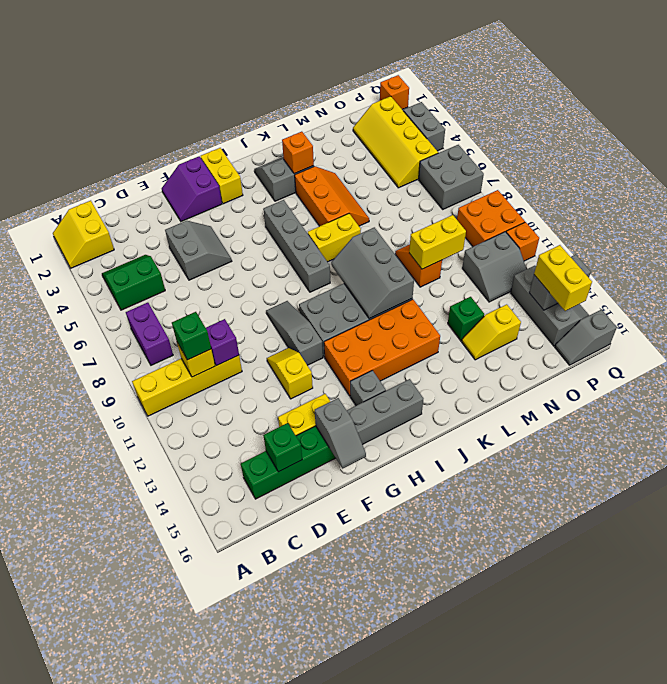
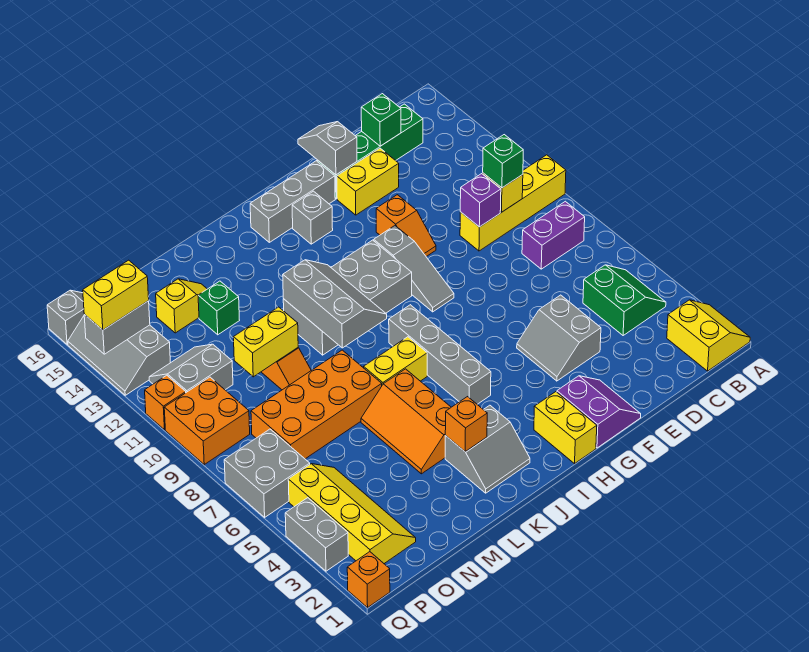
green 2x2 slope [102,255,165,310] -> green 2x2 slope turned to [583,265,666,336]
purple 1x2 brick [126,303,173,365] -> purple 1x2 brick turned to [522,201,585,269]
yellow 1x2 slope [267,348,313,399] -> orange 1x2 slope [376,195,436,257]
orange 2x4 brick [324,299,440,396] -> orange 2x4 brick moved to [251,350,382,459]
yellow 1x2 brick [534,245,592,311] -> yellow 1x2 brick turned to [83,260,149,330]

